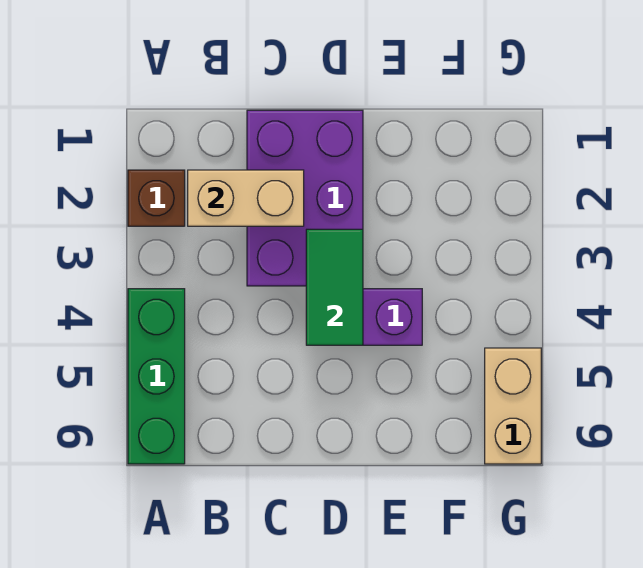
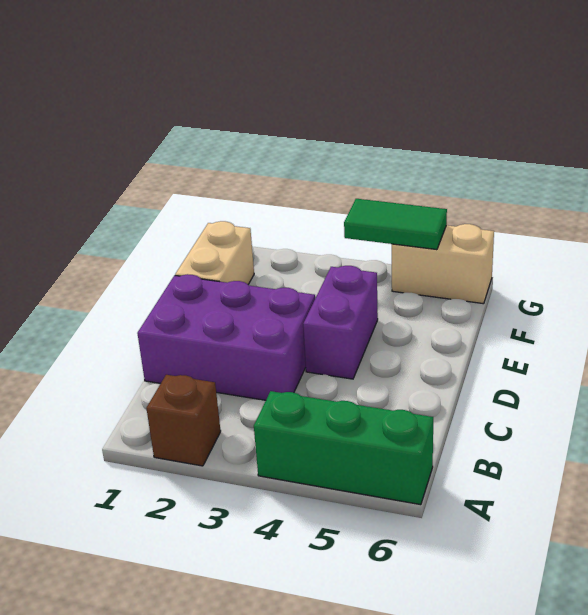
tan 1x2 brick [188,170,304,226] -> tan 1x2 brick moved to [175,221,254,284]
green 1x2 tile [306,229,363,345] -> green 1x2 tile moved to [344,199,447,250]

